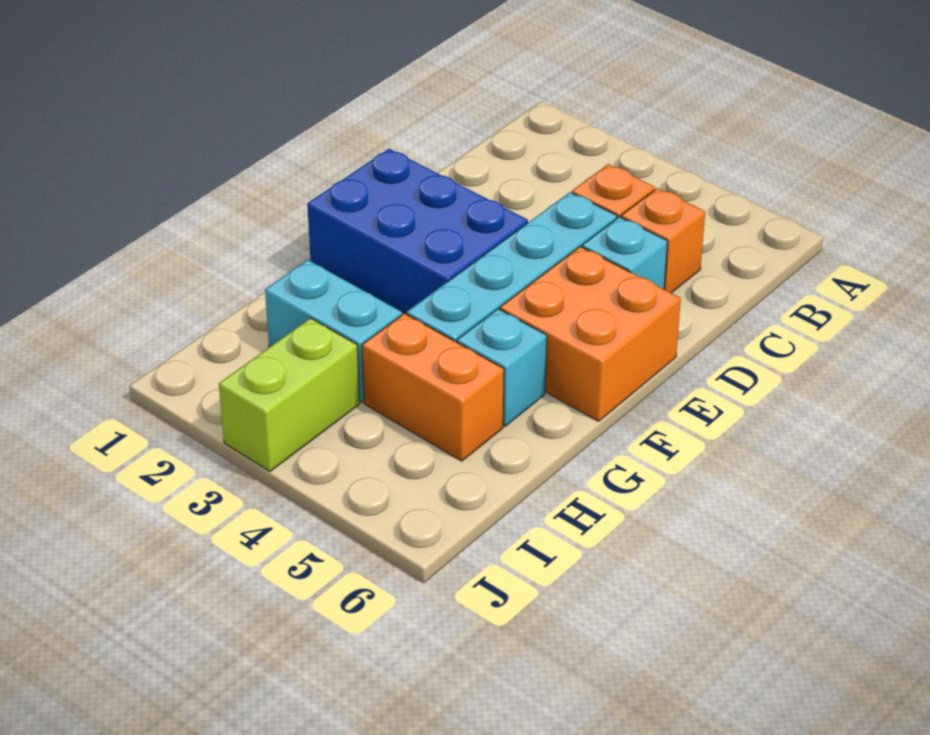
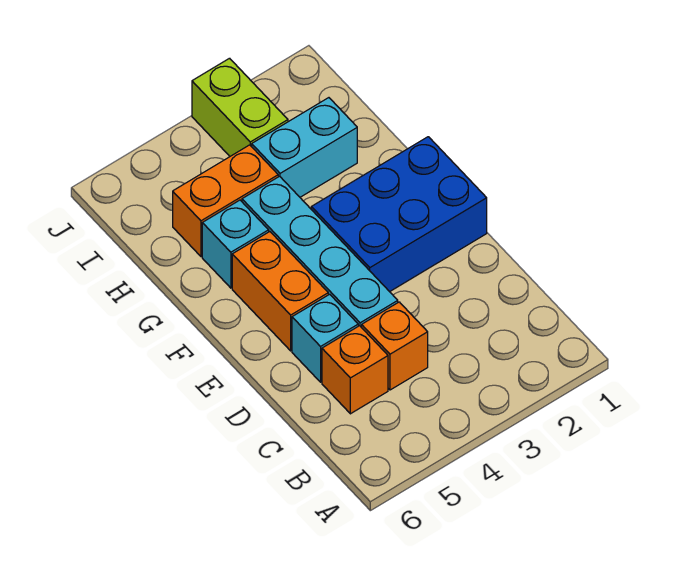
orange 2x2 brick [500,247,681,421] -> orange 1x2 brick [232,232,328,351]

